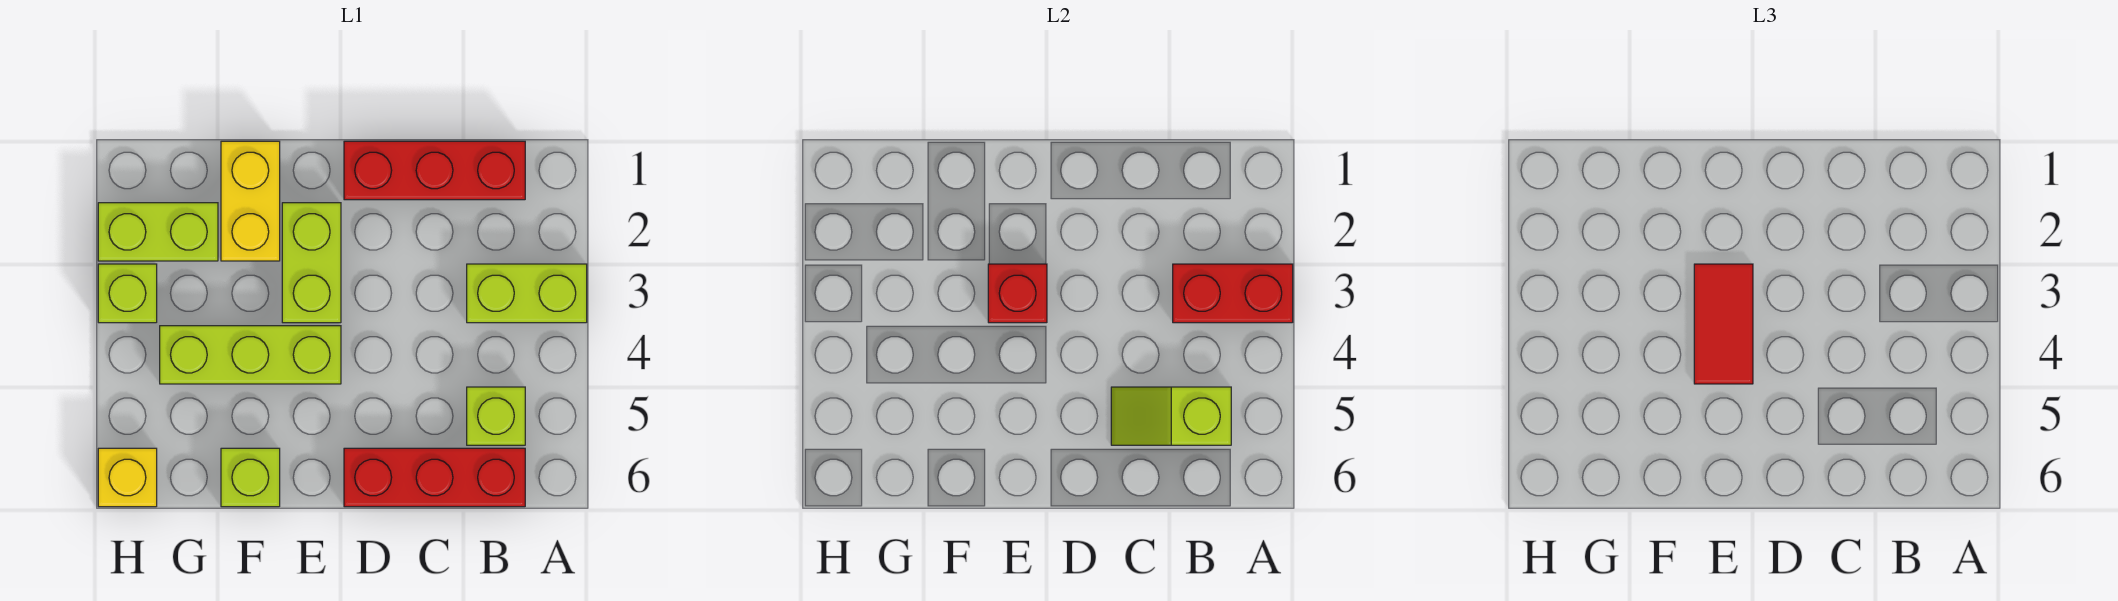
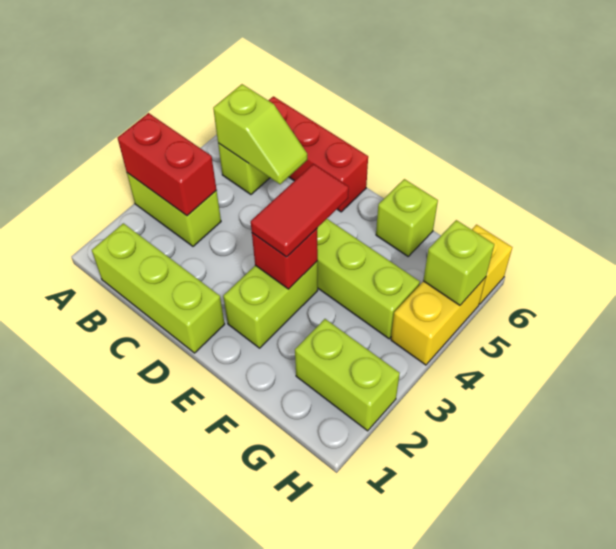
red 1x3 brick [344,141,525,200] -> lime 1x3 brick [92,223,225,353]
yellow 1x2 brick [221,141,280,261] -> yellow 1x2 brick moved to [391,277,486,365]
lime 1x1 brick [98,264,157,323] -> lime 1x1 brick moved to [423,220,494,305]

